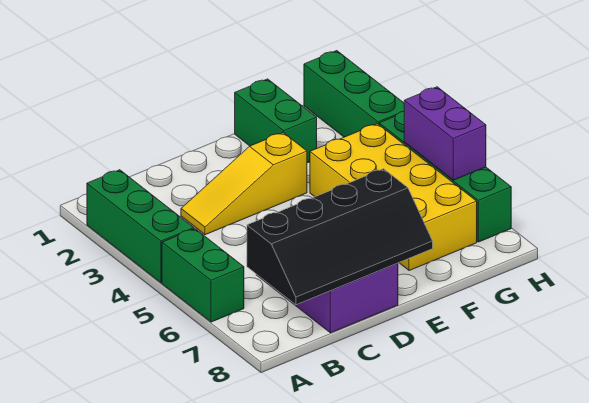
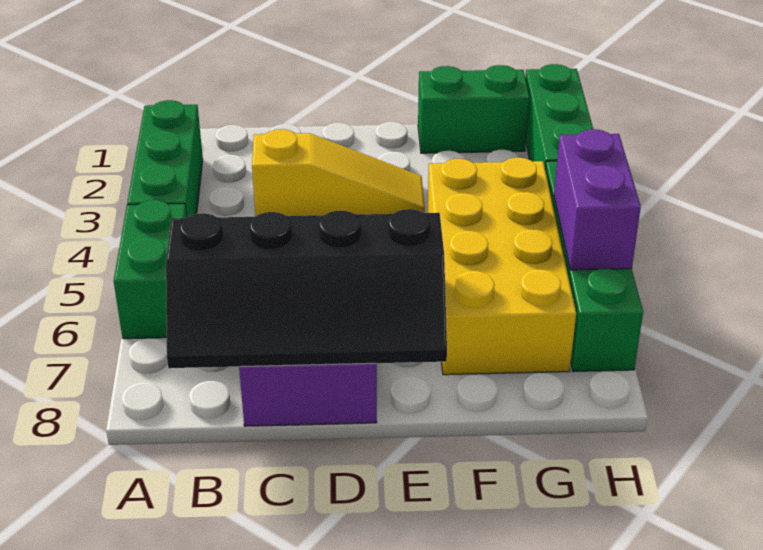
yellow 1x3 slope [181,133,307,235] -> yellow 1x3 slope turned to [252,129,425,216]
green 1x2 brick [235,79,317,163] -> green 1x2 brick turned to [418,65,529,153]

